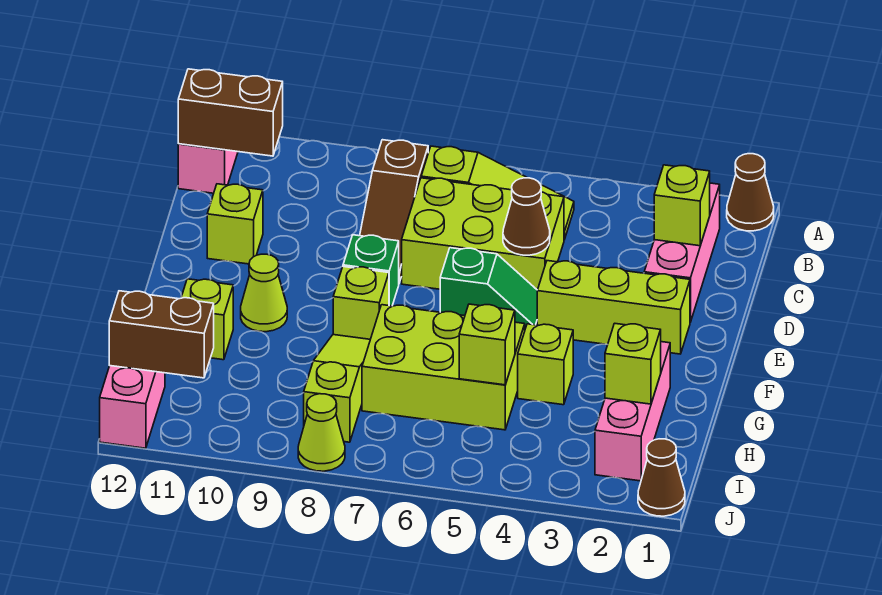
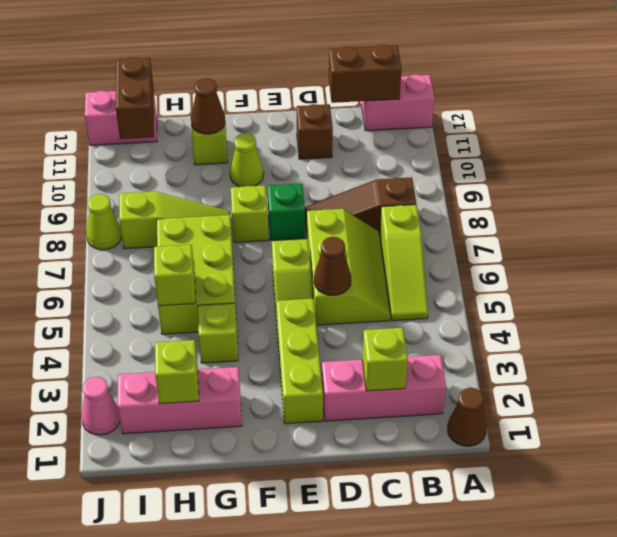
brown 1x2 brick [178,69,283,156] -> brown 1x2 brick turned to [329,45,402,103]
lime 2x3 brick [402,178,564,290] -> lime 2x3 slope [307,209,390,325]
lime 1x1 brick [207,184,263,264] -> brown 1x1 brick [297,104,333,159]
green 1x2 slope [440,248,537,329] -> lime 1x2 slope [272,239,312,321]
brown 1x1 cone [638,439,685,516] -> brown 1x1 cone moved to [191,78,225,134]
none -> pink 1x1 cone [81,376,120,435]

